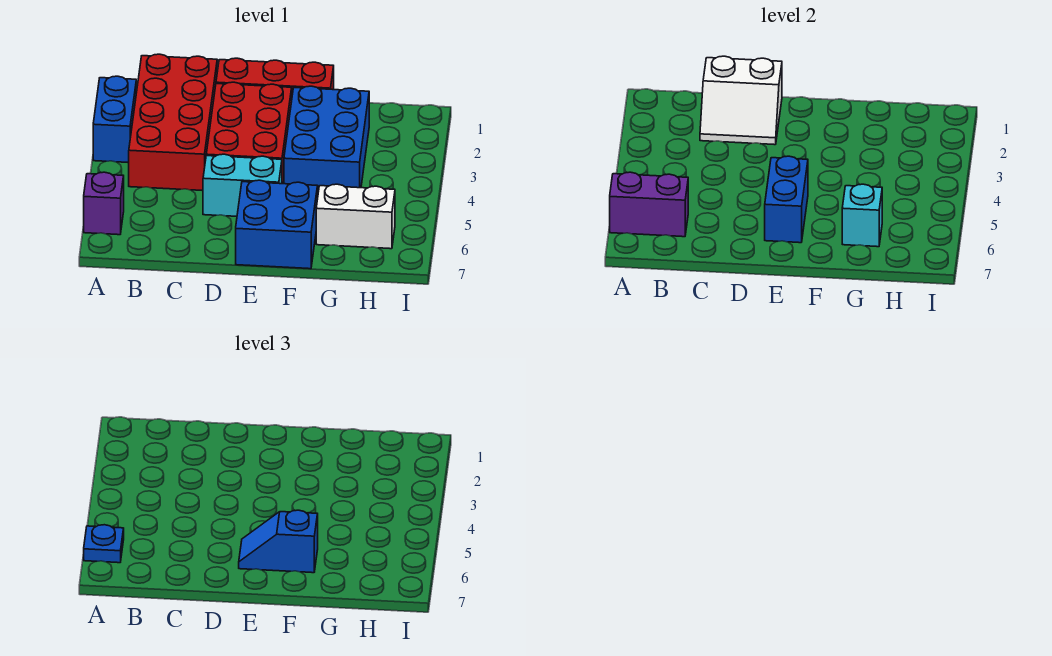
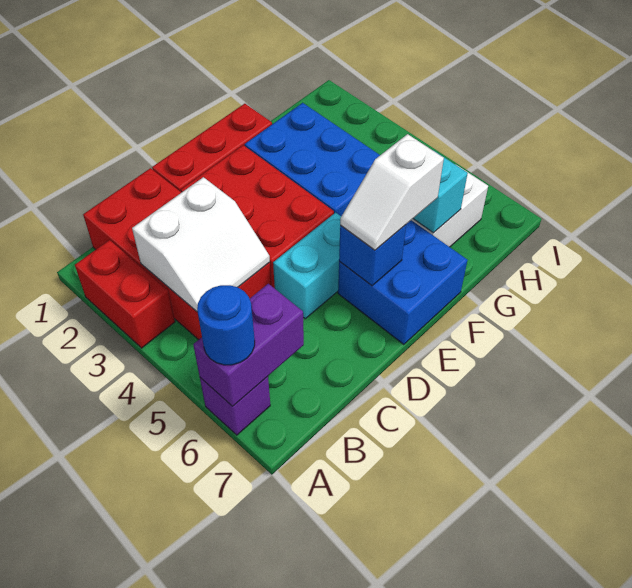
blue 1x2 brick [93,76,136,163] -> red 1x2 brick [75,240,175,348]
blue 1x1 plate [84,525,124,563] -> blue 1x1 round brick [197,285,255,365]
white 2x2 slope [700,56,782,145] -> white 2x2 slope moved to [132,177,270,311]
blue 1x2 brick [765,156,808,243] -> blue 1x1 brick [339,225,406,286]
blue 1x2 slope [239,510,318,573] -> white 1x2 slope [340,134,444,250]

